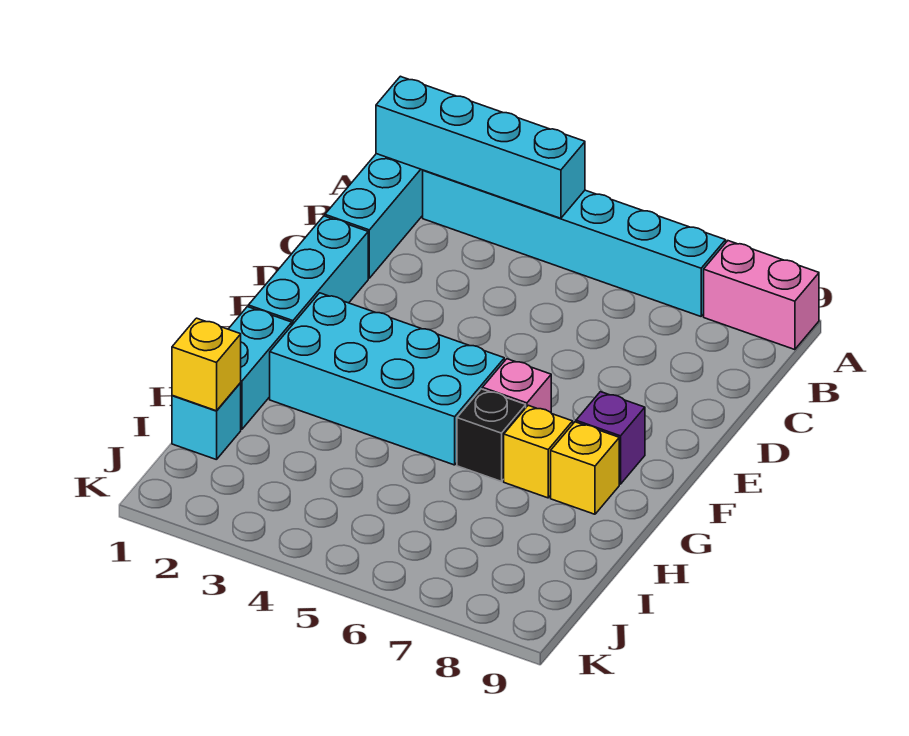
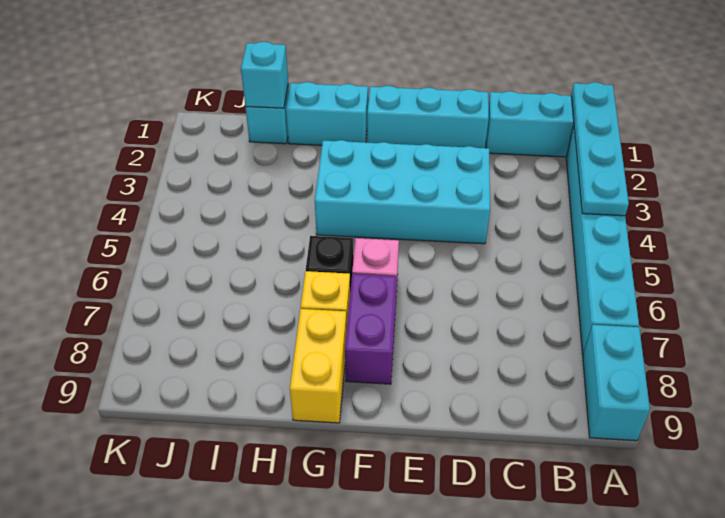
cyan 1x4 brick [376,76,585,218] -> cyan 1x4 plate [571,82,629,216]
pink 1x2 brick [704,241,819,350] -> cyan 1x2 brick [583,325,650,441]
cyan 2x4 brick [270,293,504,465] -> cyan 2x4 brick turned to [315,140,490,244]
purple 1x1 brick [576,392,645,484] -> purple 1x2 brick [345,274,397,384]
yellow 1x1 brick [551,422,619,514] -> yellow 1x2 brick [290,309,347,423]
yellow 1x1 brick [172,318,241,411] -> cyan 1x1 brick [241,42,288,108]

